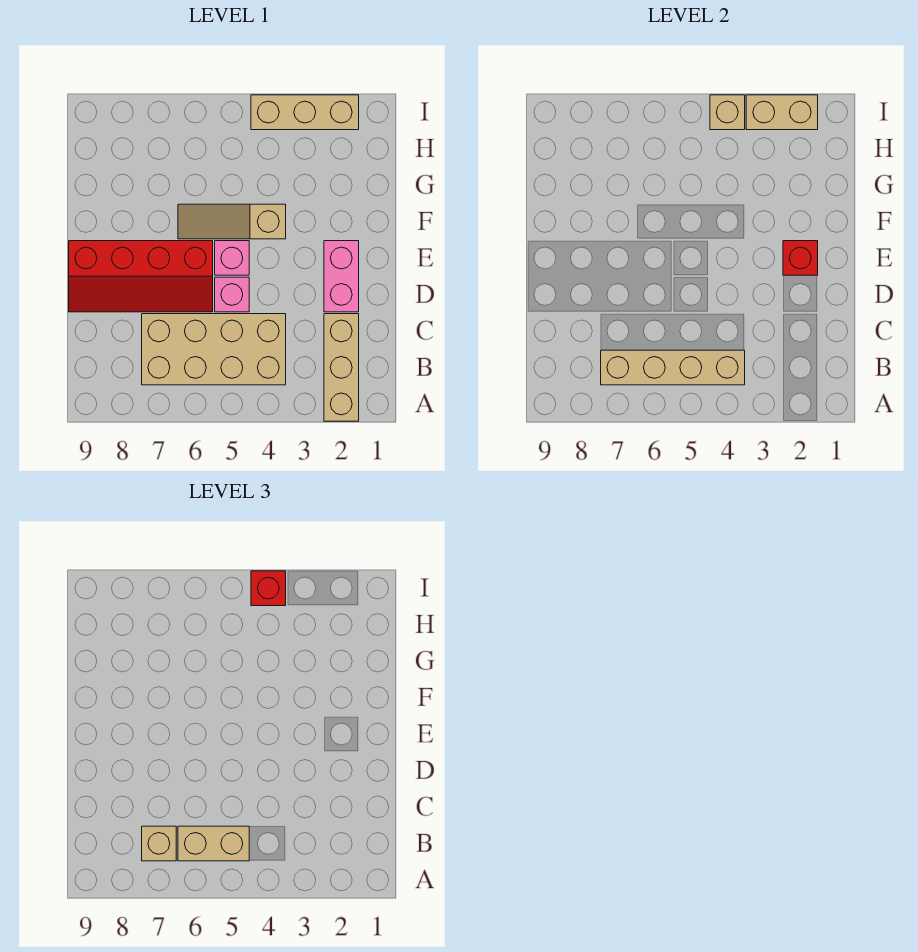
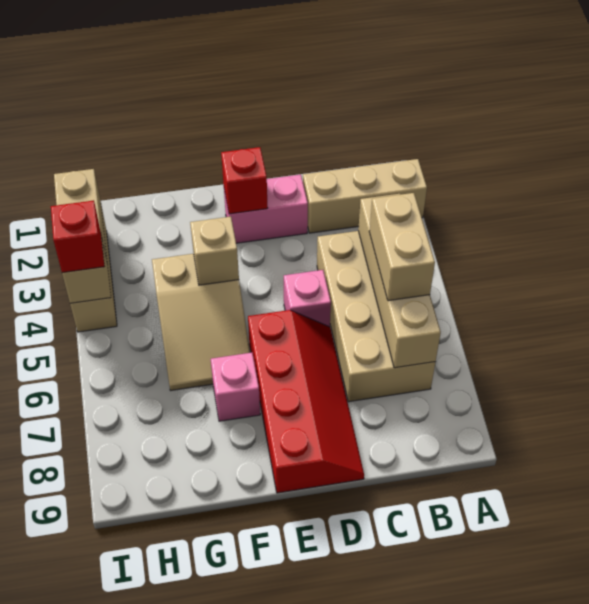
tan 1x1 brick [142,826,176,861] -> tan 1x1 brick moved to [190,217,239,285]
pink 1x1 brick [215,241,249,275] -> pink 1x1 brick moved to [211,353,260,421]
tan 1x3 slope [178,204,286,239] -> tan 2x3 slope [152,254,250,390]

